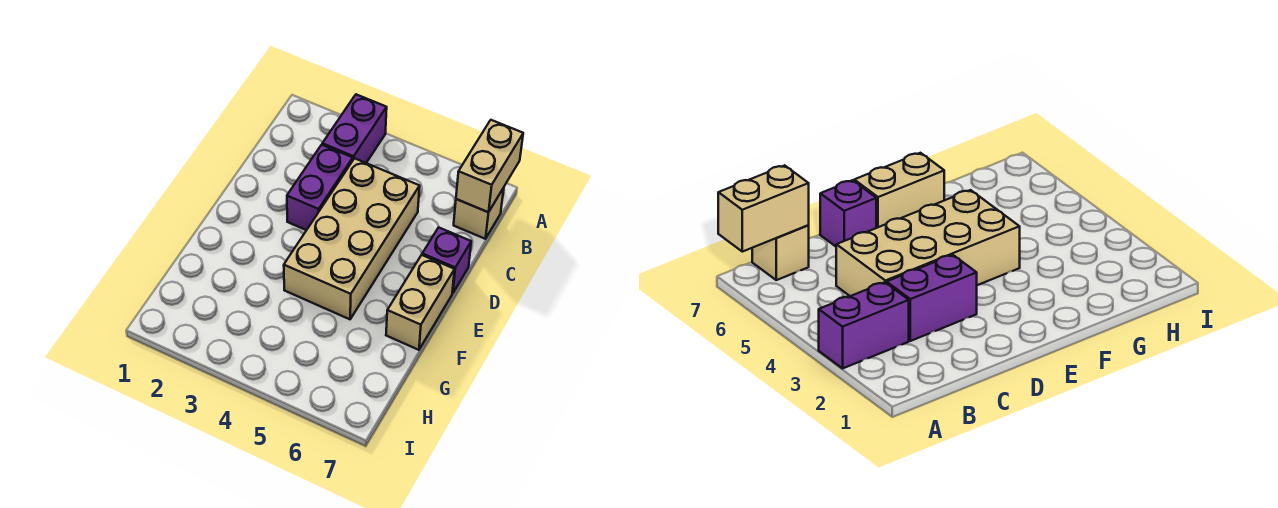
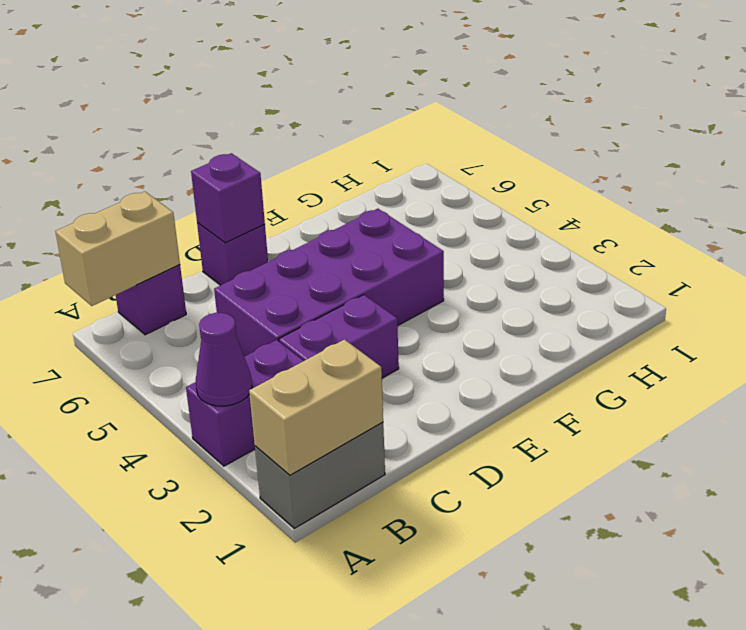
none -> grey 1x2 brick [255,422,385,528]
none -> purple 1x1 cone [196,313,252,406]
tan 1x1 brick [454,188,504,239] -> purple 1x1 brick [116,265,186,335]
tan 2x4 brick [284,158,420,319] -> purple 2x4 brick [214,209,444,357]
none -> purple 1x1 brick [191,153,265,243]
tan 1x2 brick [386,255,455,350] -> tan 1x2 brick moved to [249,339,383,475]

